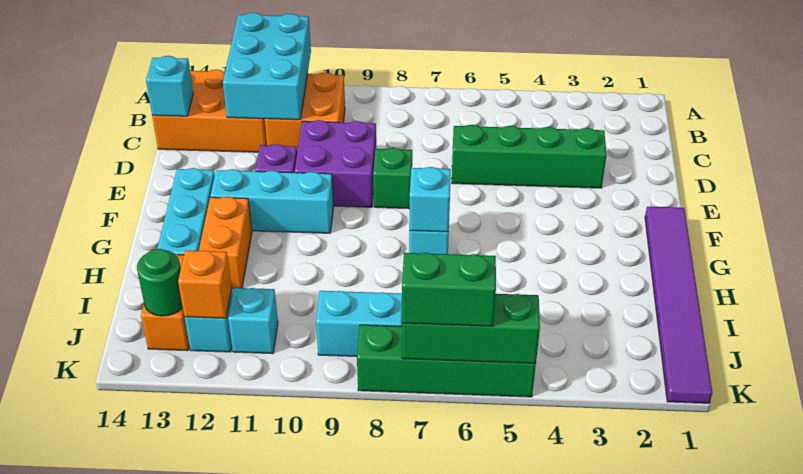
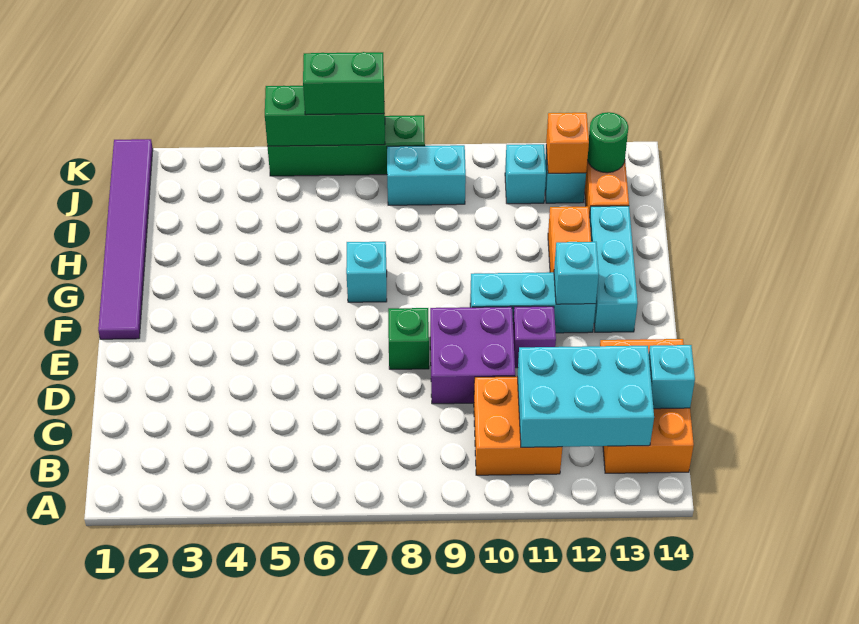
cyan 2x3 brick [223,13,311,120] -> cyan 2x3 brick turned to [517,346,654,447]
orange 2x3 brick [152,69,267,152] -> orange 2x3 brick turned to [600,339,694,473]
green 1x4 brick [452,125,607,188] -> none
cyan 1x1 brick [409,167,451,232] -> cyan 1x1 brick moved to [554,242,599,304]

